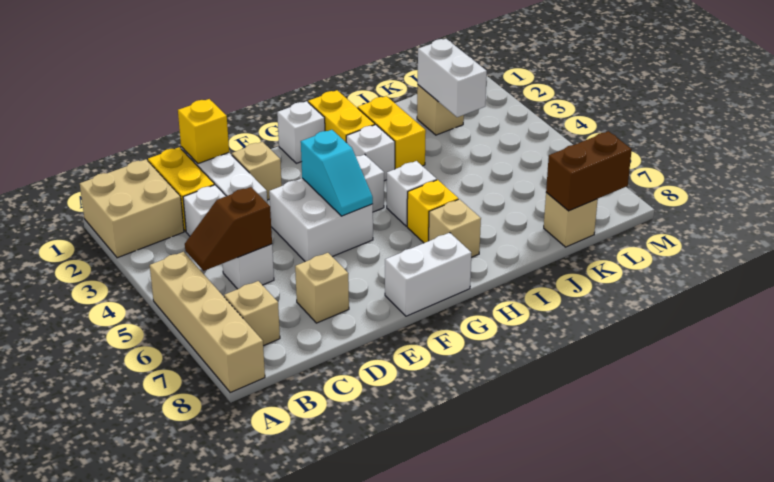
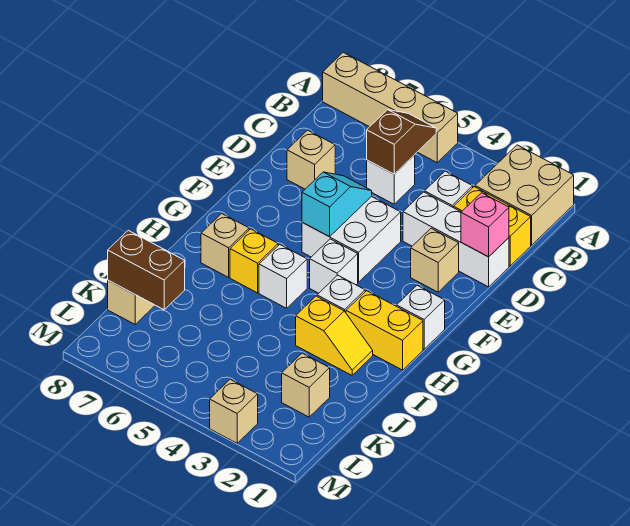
tan 1x1 brick [224,281,280,346] -> tan 1x1 brick moved to [210,379,258,443]
yellow 1x1 brick [178,99,229,164] -> pink 1x1 brick [461,193,509,257]
cyan 1x2 slope [301,130,373,216] -> cyan 1x2 slope turned to [302,172,372,237]
white 1x2 brick [385,233,471,316] -> none
yellow 1x2 brick [358,96,426,169] -> yellow 1x2 slope [296,296,373,375]
white 1x2 brick [418,39,487,117] -> none
brown 1x2 brick [546,131,632,211] -> brown 1x2 brick turned to [108,230,185,310]

